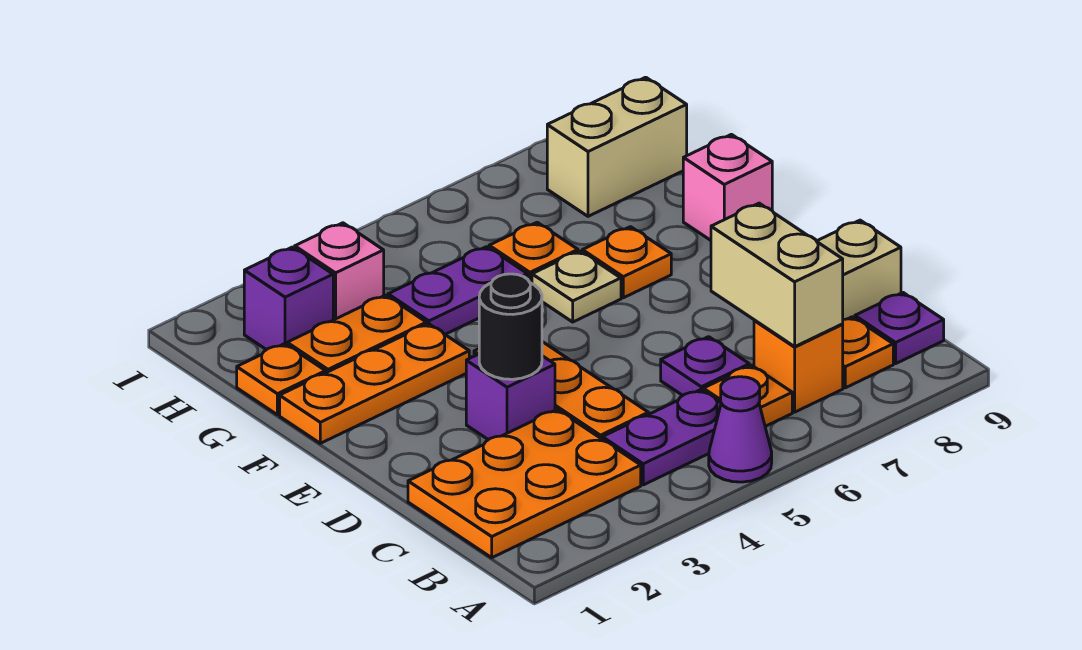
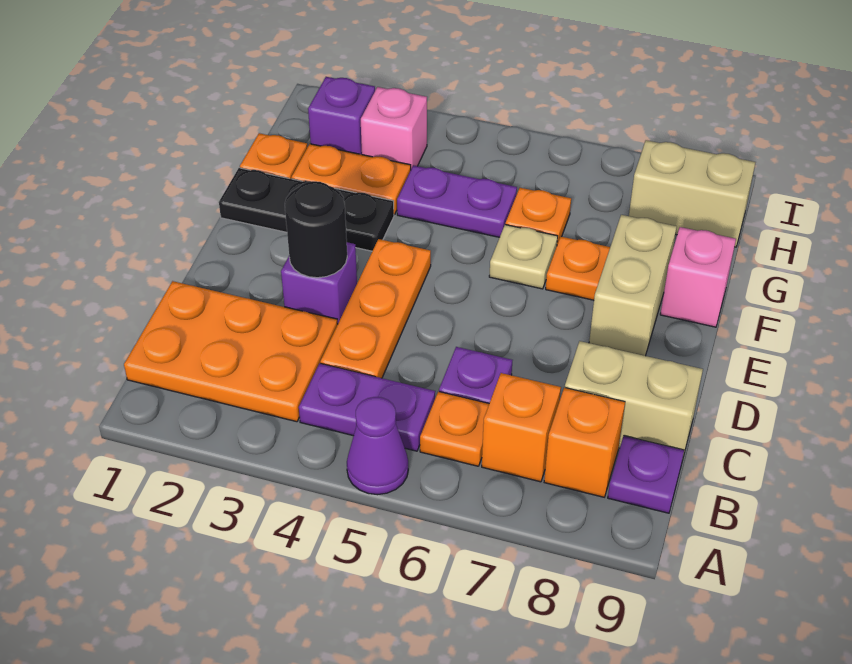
tan 1x2 brick [711,203,843,347] -> tan 1x2 brick moved to [589,215,677,356]
orange 1x1 plate [842,317,893,388] -> orange 1x1 brick [544,388,625,497]
orange 1x3 plate [280,324,469,443] -> black 1x3 plate [219,168,394,251]

